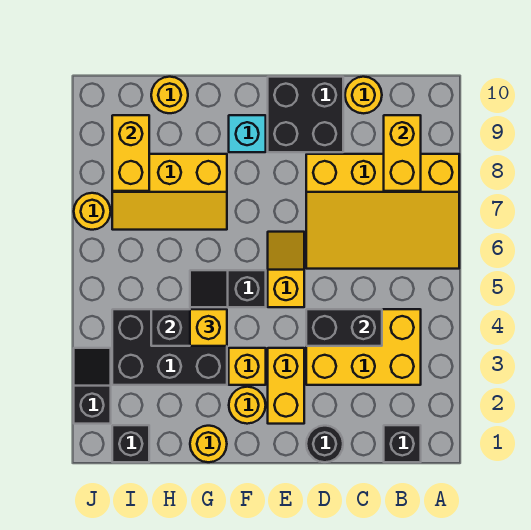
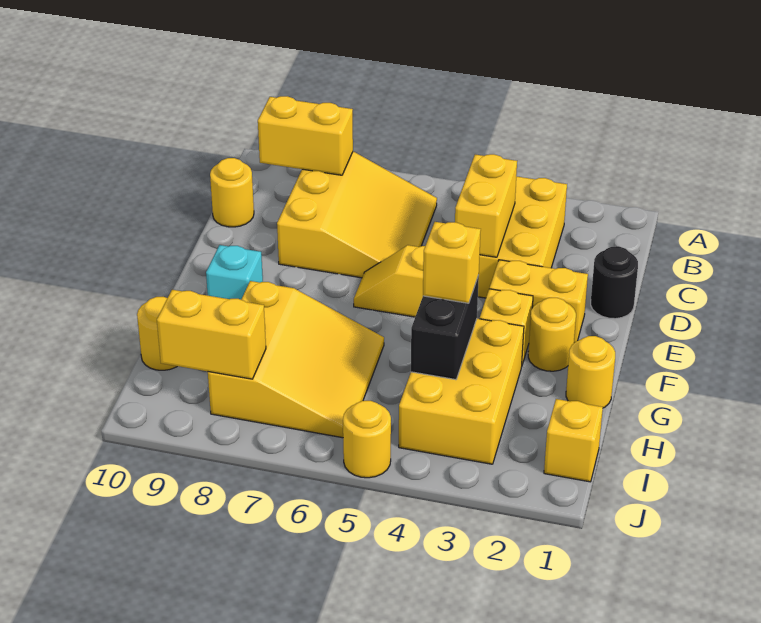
yellow 3x4 slope [306,154,459,269] -> yellow 3x3 slope [277,152,437,278]
black 1x1 brick [384,425,421,462] -> none
black 1x2 brick [306,309,382,346] -> yellow 1x2 brick [455,154,517,257]
black 2x2 brick [268,77,343,152] -> none
black 1x2 slope [190,270,266,307] -> none
black 2x3 brick [112,309,227,385] -> yellow 2x3 brick [399,319,524,464]
yellow 2x3 slope [112,154,227,230] -> yellow 3x3 slope [208,281,384,438]
black 1x1 brick [112,425,149,462] -> yellow 1x1 brick [544,399,603,482]
black 1x2 slope [74,348,111,424] -> none
yellow 1x1 round brick [74,193,111,230] -> yellow 1x1 round brick moved to [343,401,391,478]

